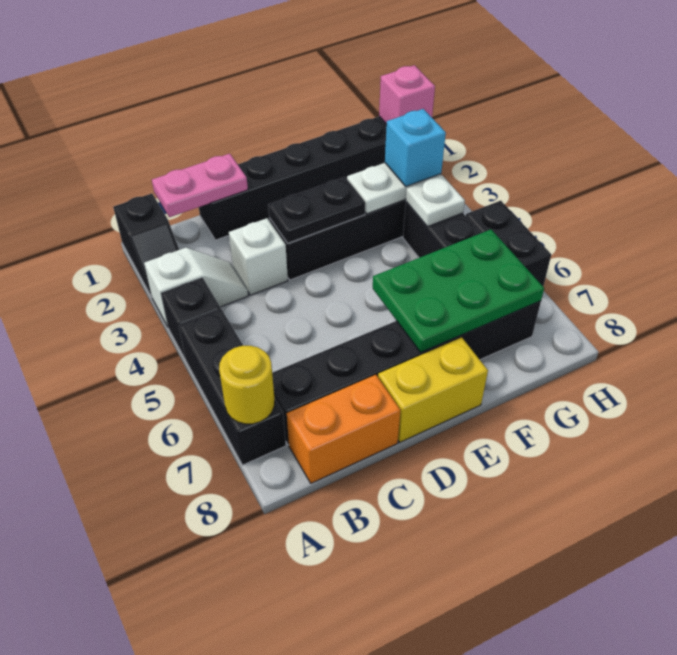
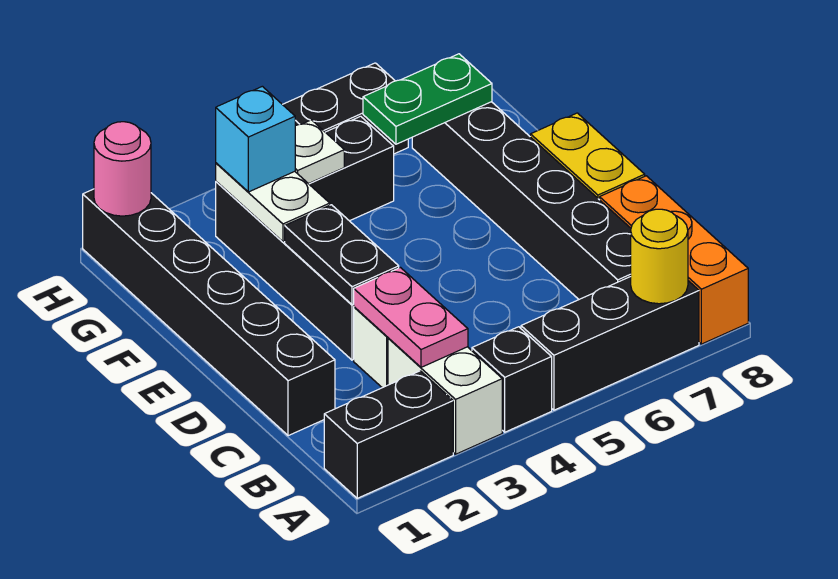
black 1x2 slope [113,194,179,297] -> black 1x2 brick [324,371,453,498]
white 1x2 slope [144,248,248,326] -> white 1x2 brick [388,338,502,454]
pink 1x2 plate [152,154,248,217] -> pink 1x2 plate moved to [354,268,468,367]
orange 1x2 brick [287,375,400,483] -> orange 1x3 brick [600,176,748,344]
green 2x3 plate [373,230,544,352] -> green 1x2 plate [363,54,492,144]
pink 1x1 brick [379,65,435,124] -> pink 1x1 round brick [94,122,151,216]

